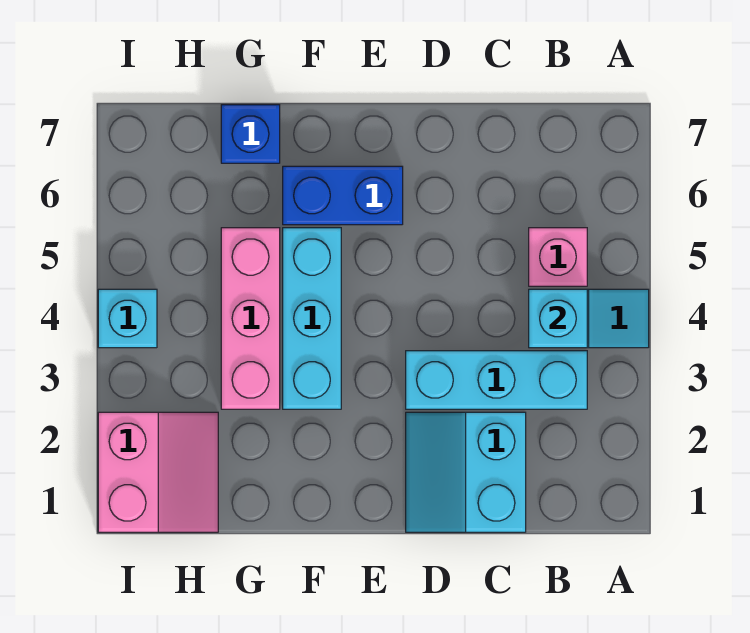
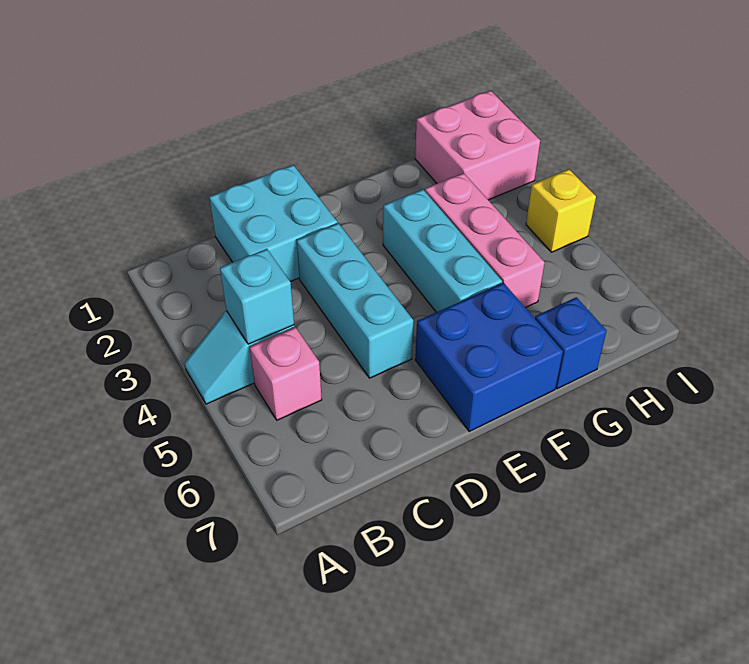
cyan 1x3 brick [406,351,587,409] -> cyan 1x3 brick turned to [297,223,413,378]
cyan 2x2 slope [406,412,526,532] -> cyan 2x2 brick [209,165,337,282]
blue 1x2 brick [283,166,403,225] -> blue 2x2 brick [415,283,563,431]
pink 2x2 slope [98,412,218,532] -> pink 2x2 brick [415,91,540,200]
cyan 1x1 brick [98,289,157,348] -> yellow 1x1 brick [526,169,596,252]

